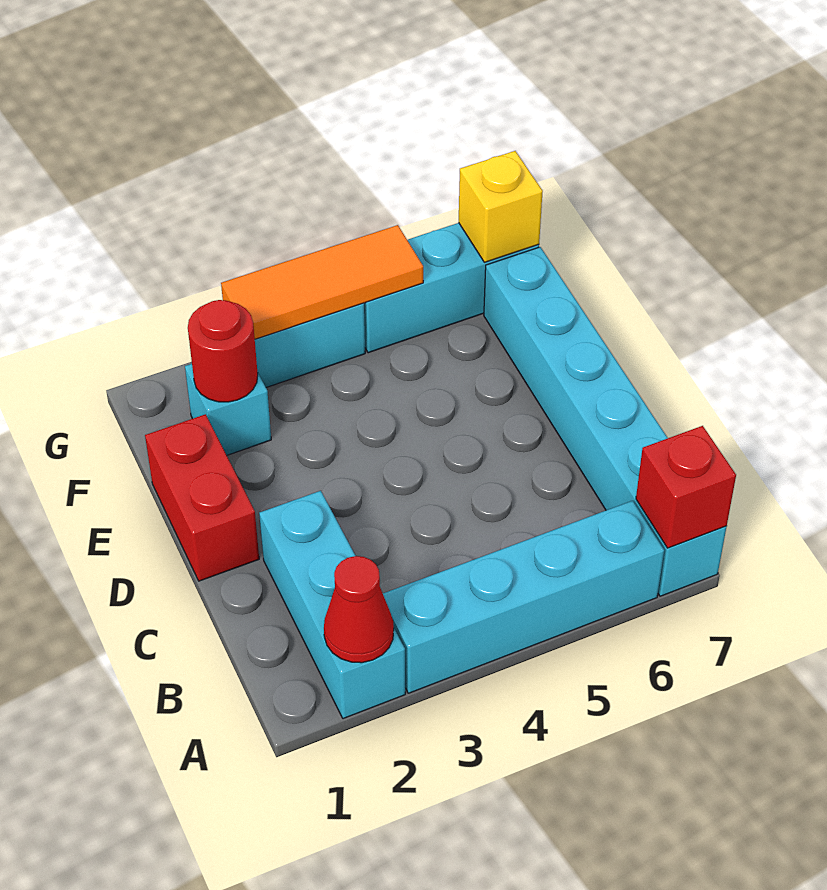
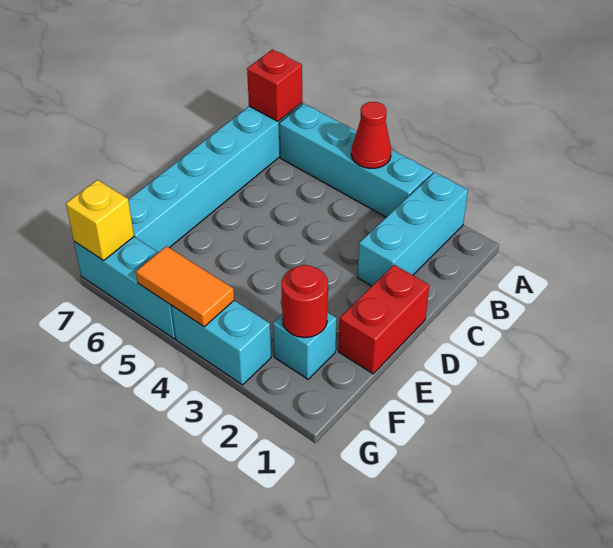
red 1x1 cone [324,556,394,663] -> red 1x1 cone moved to [351,102,391,168]
orange 1x3 tile [221,225,423,339] -> orange 1x2 tile [136,246,234,327]

